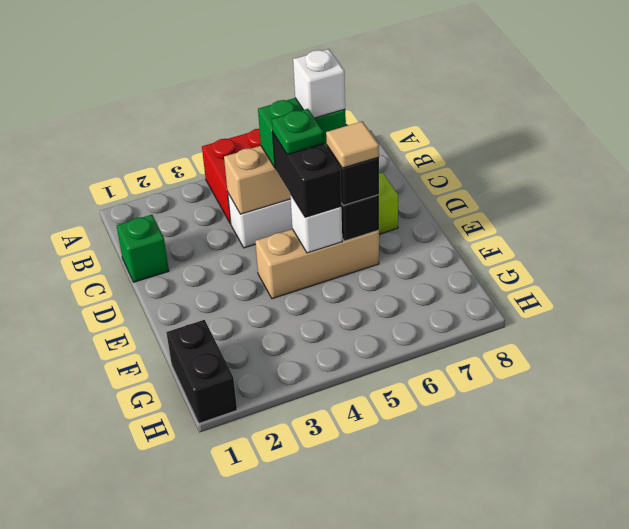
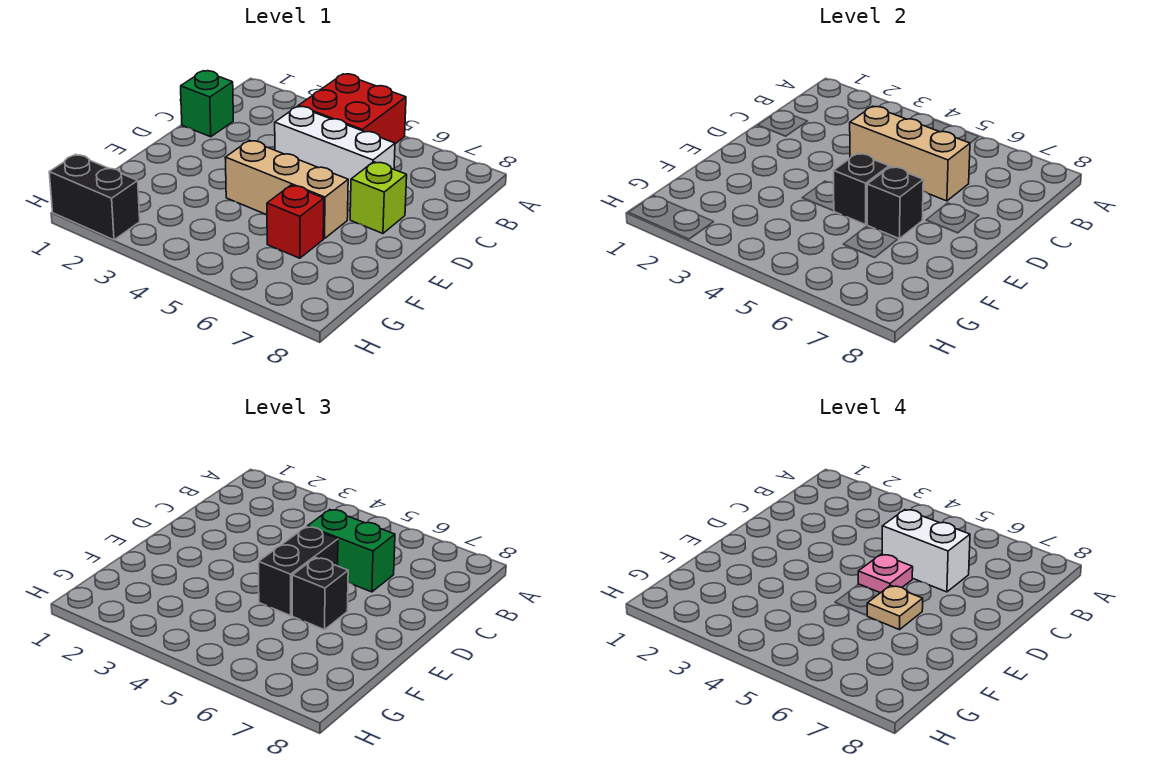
white 1x1 brick [293,49,345,118] -> white 1x2 brick [882,510,970,592]
green 1x1 plate [272,109,324,155] -> pink 1x1 plate [858,554,913,593]
white 1x1 brick [290,194,342,253] -> black 1x1 brick [834,153,889,225]
tan 1x1 tile [326,121,379,168] -> tan 1x1 plate [867,585,923,630]
none -> red 1x1 brick [267,185,324,258]
black 1x2 brick [166,320,237,423] -> black 1x2 brick turned to [49,154,140,240]

